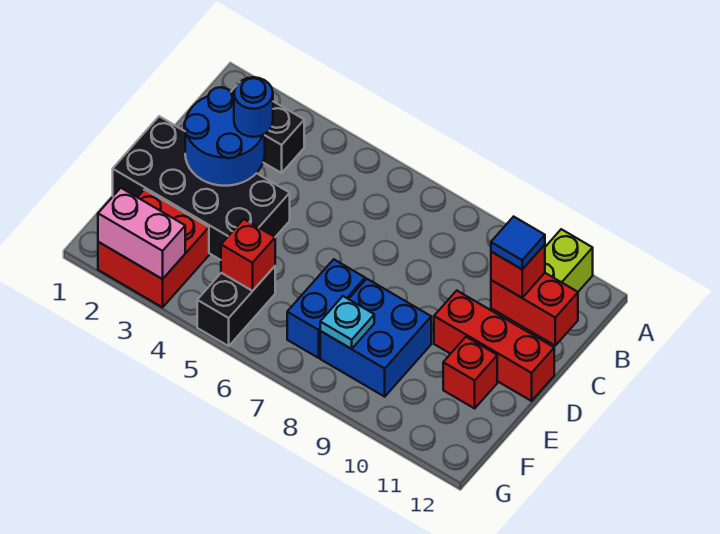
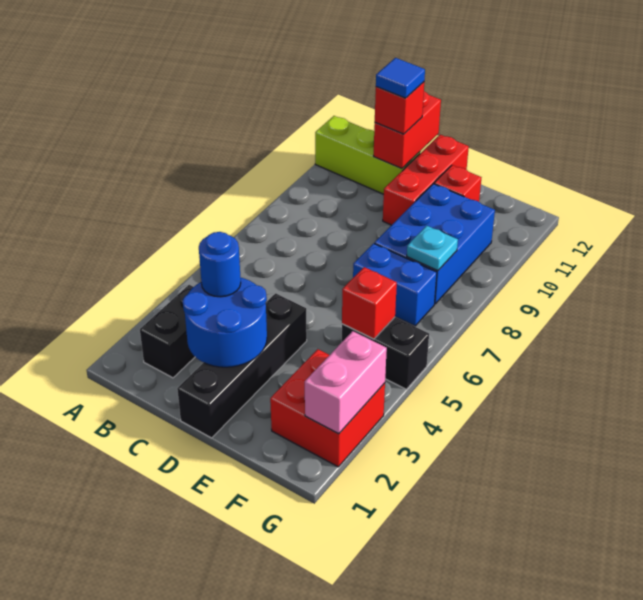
black 2x4 brick [113,116,290,260] -> black 1x4 brick [177,293,307,438]
blue 2x2 brick [320,279,431,397] -> blue 2x3 brick [374,184,495,304]

